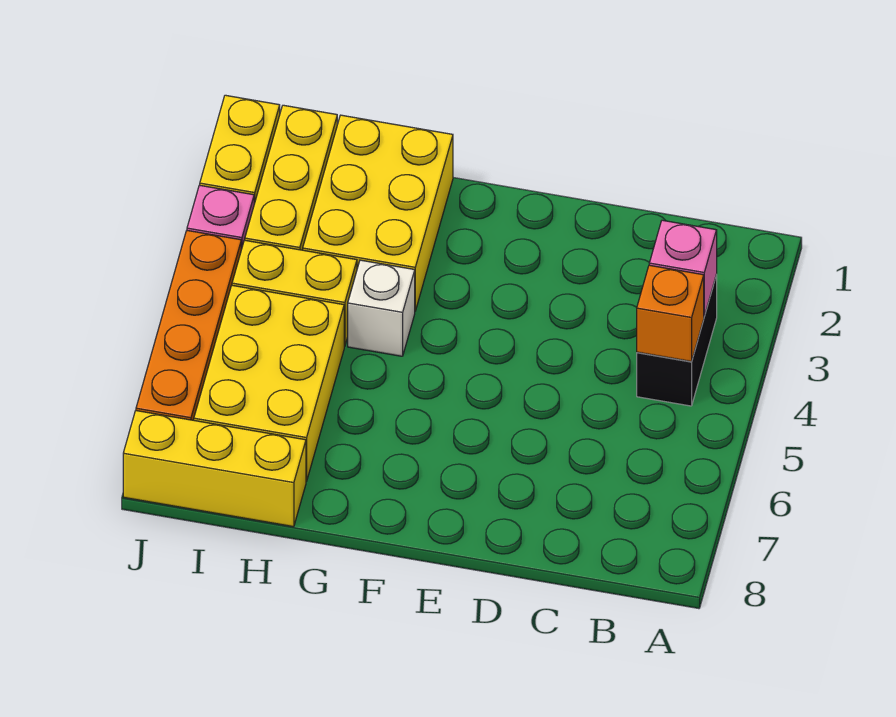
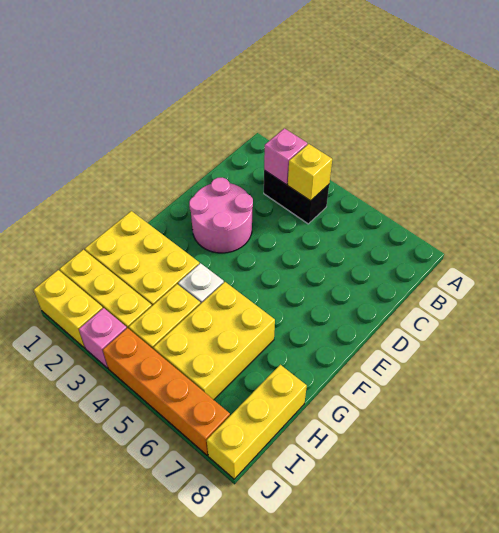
orange 1x1 brick [637,265,704,362] -> yellow 1x1 brick [288,144,332,201]
none -> pink 2x2 round brick [189,178,253,253]
yellow 2x3 brick [194,285,344,481] -> yellow 2x3 brick turned to [153,282,275,400]

